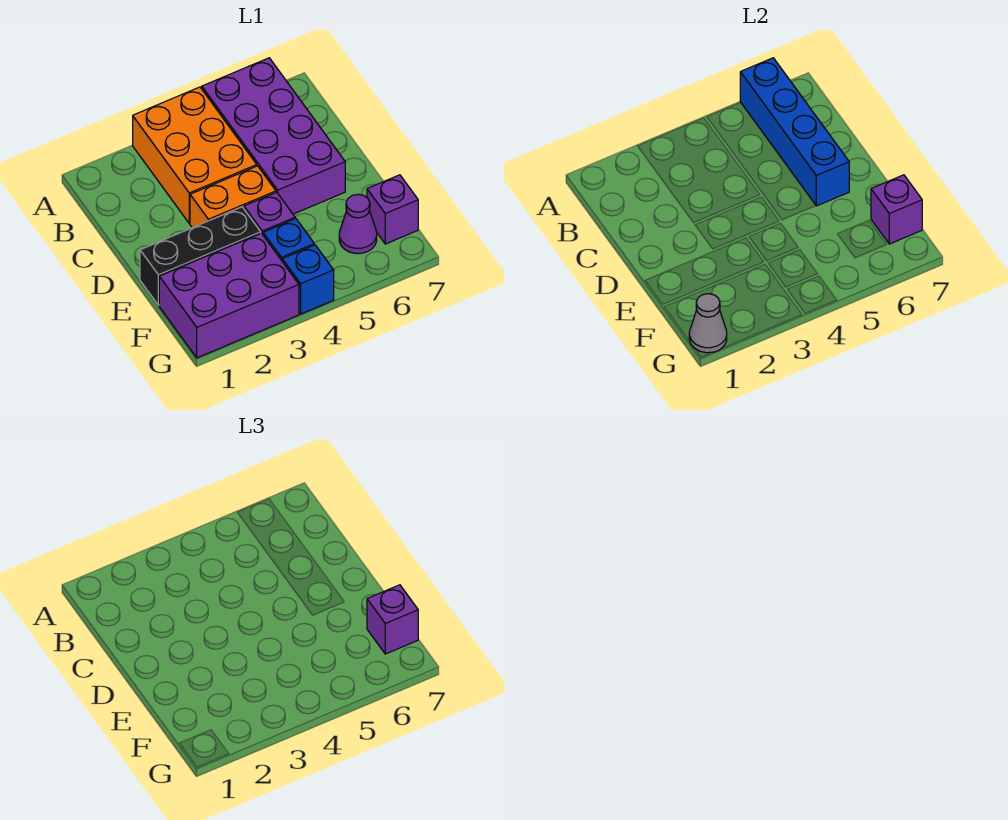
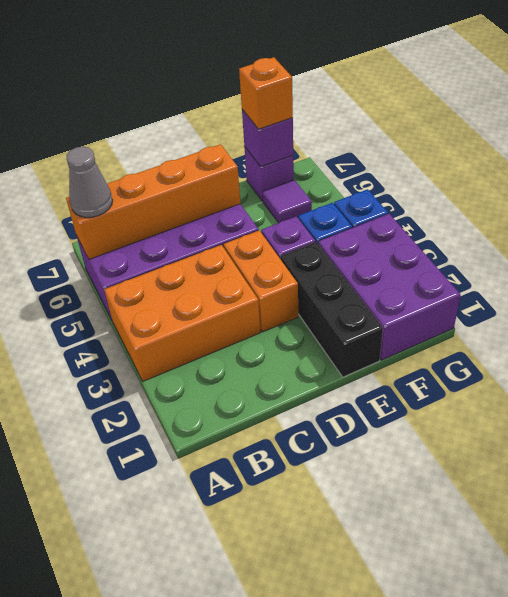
blue 1x4 brick [740,58,849,206] -> orange 1x4 brick [66,144,241,259]
purple 1x1 cone [339,194,377,254] -> purple 1x1 tile [263,180,312,223]
purple 1x1 brick [367,585,418,654] -> orange 1x1 brick [239,57,293,129]
grey 1x1 cone [689,294,727,353] -> grey 1x1 cone moved to [66,147,113,217]

